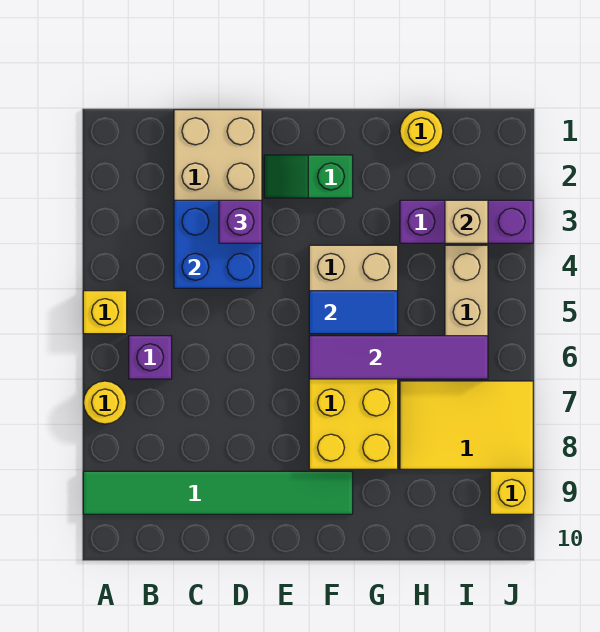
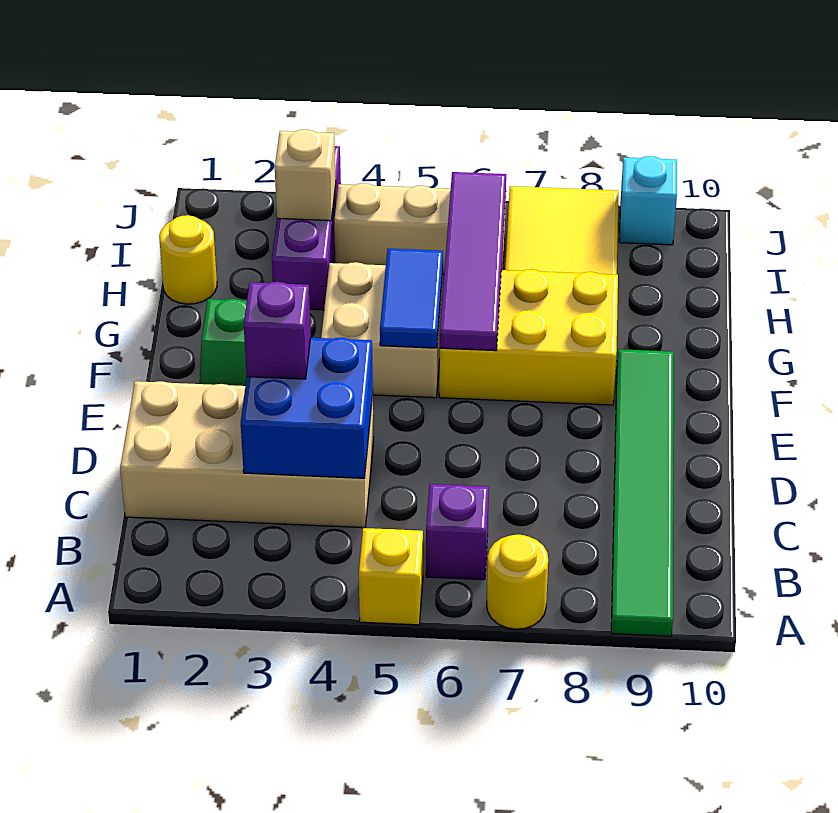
yellow 1x1 brick [490,471,533,514] -> cyan 1x1 brick [619,156,677,245]

